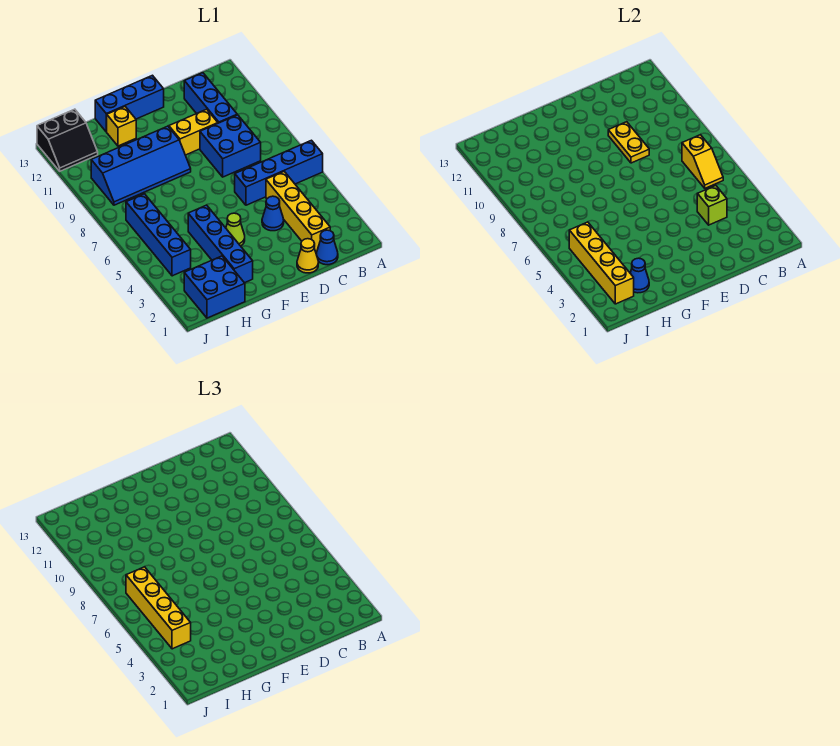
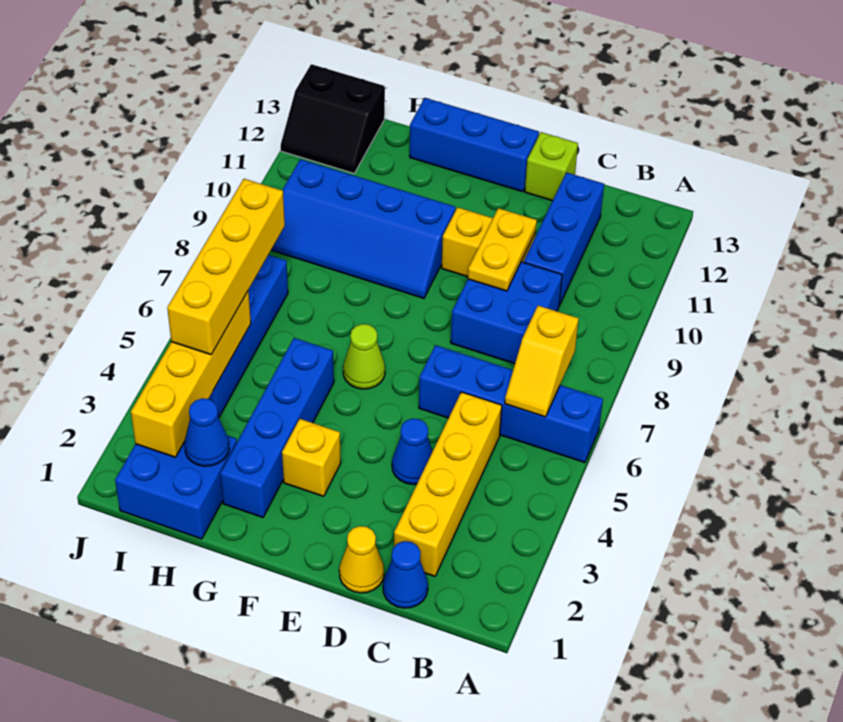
lime 1x1 brick [697,185,727,225] -> lime 1x1 brick moved to [525,132,578,201]
lime 1x1 cone [226,213,245,246] -> lime 1x1 cone moved to [343,324,385,389]
yellow 1x1 brick [107,107,136,146] -> yellow 1x1 brick moved to [282,419,341,496]

